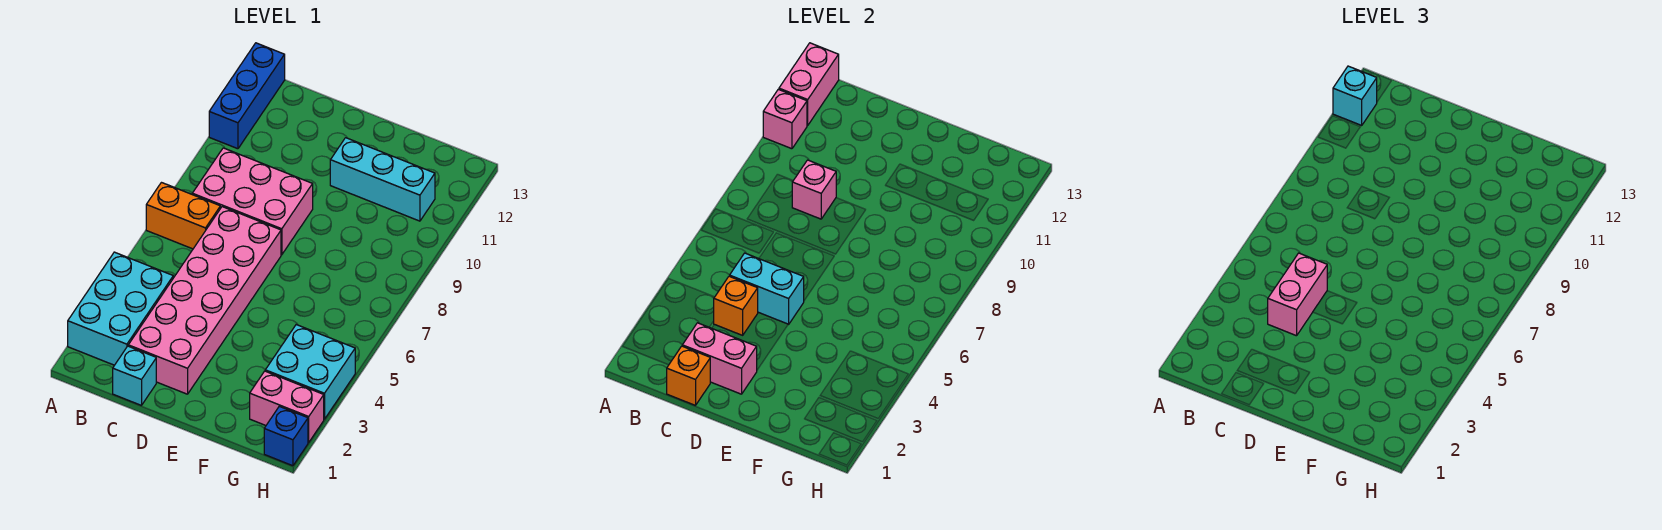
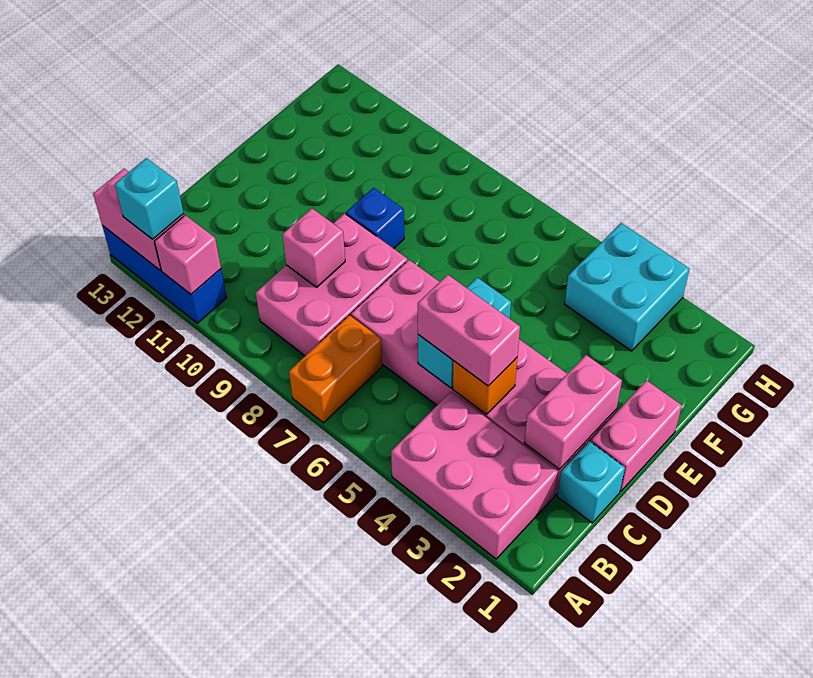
cyan 2x3 brick [68,252,173,365] -> pink 2x3 brick [391,391,558,559]
orange 1x1 brick [667,346,710,405] -> none
cyan 1x3 brick [330,138,435,221] -> none
pink 1x2 brick [250,371,324,442] -> pink 1x2 brick moved to [590,380,682,491]
blue 1x1 brick [264,406,308,466] -> blue 1x1 brick moved to [346,188,404,249]

